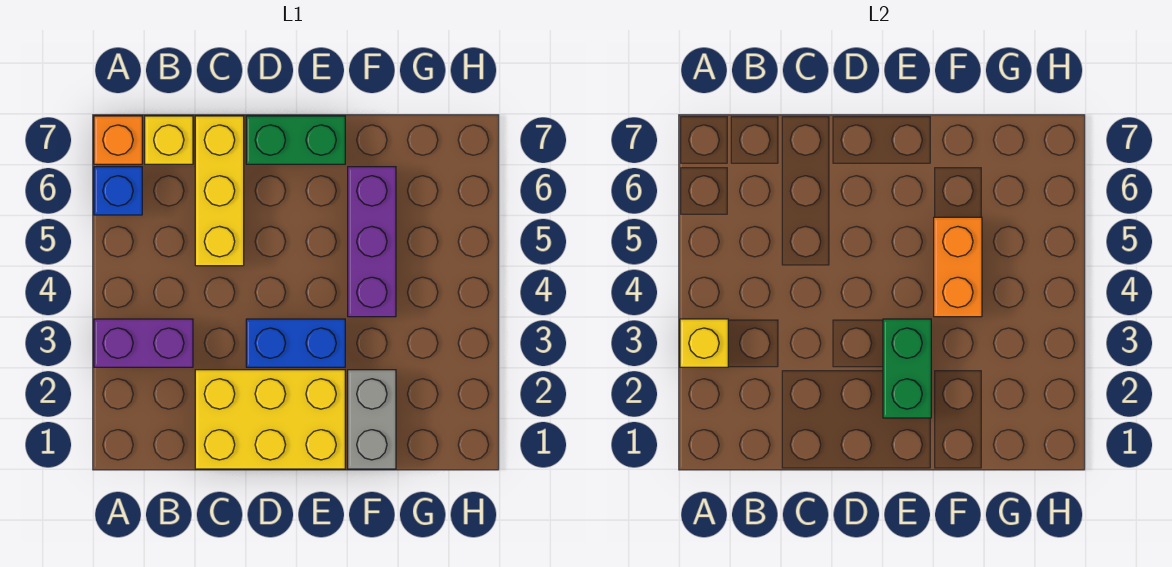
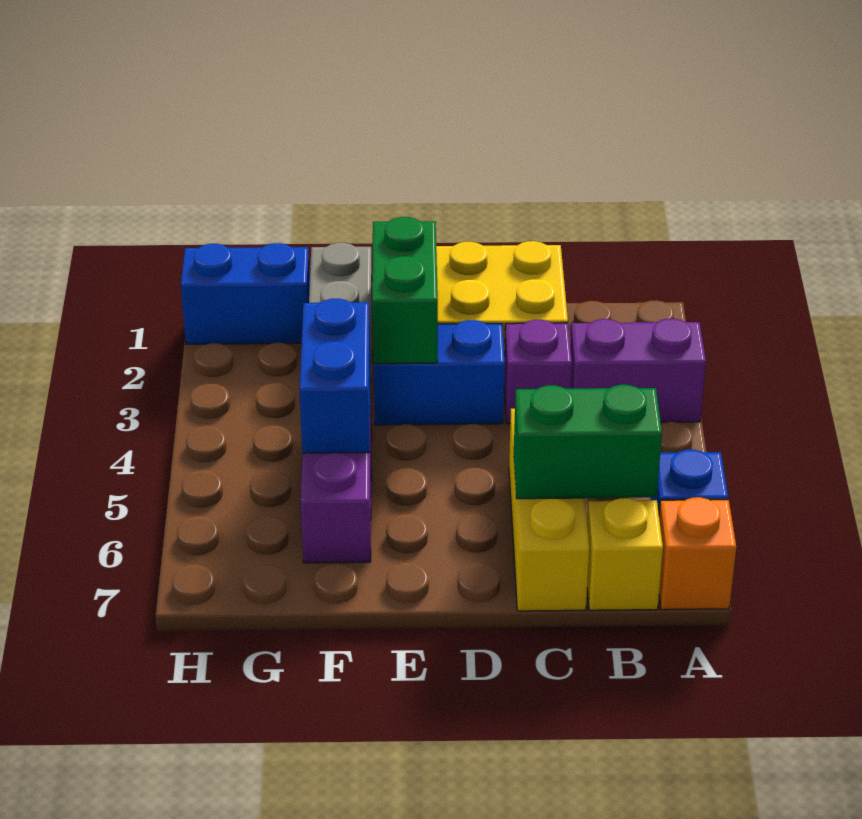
yellow 1x1 brick [680,319,728,367] -> none
none -> purple 1x1 brick [504,320,572,424]
green 1x2 brick [246,116,345,164] -> green 1x2 brick moved to [514,385,662,499]
orange 1x2 brick [934,217,982,317] -> blue 1x2 brick [299,299,370,453]
none -> blue 1x2 brick [181,243,310,344]

